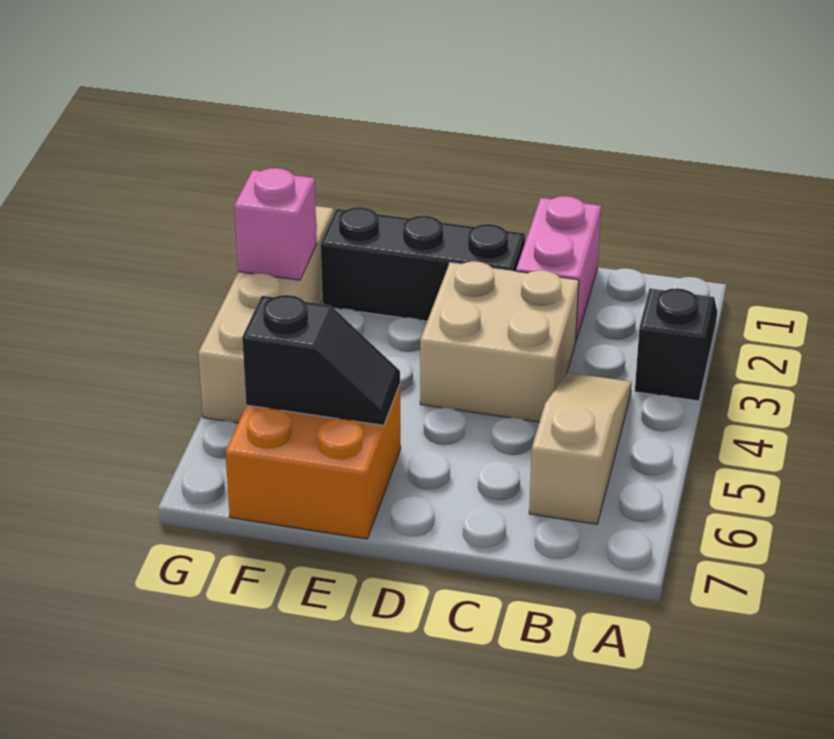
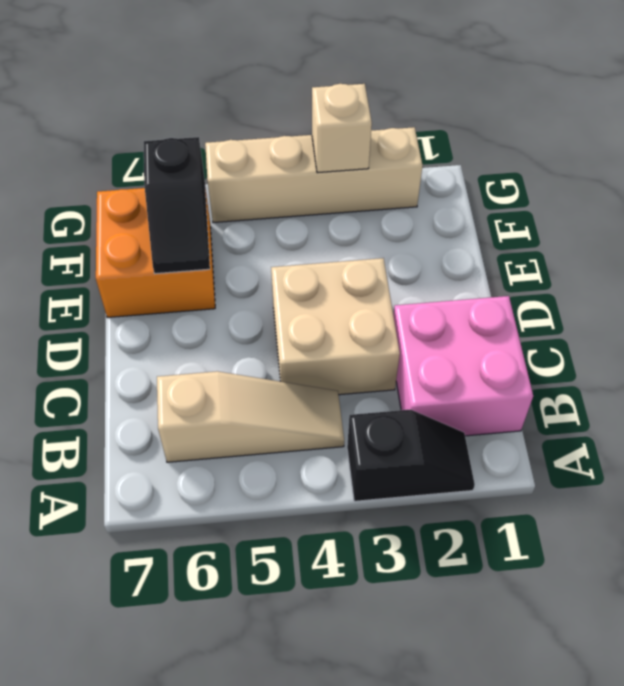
pink 1x2 brick [516,196,601,340] -> pink 2x2 brick [393,296,533,436]
black 1x3 brick [321,207,525,321] -> none
pink 1x1 brick [234,168,317,280] -> tan 1x1 brick [312,84,372,173]

